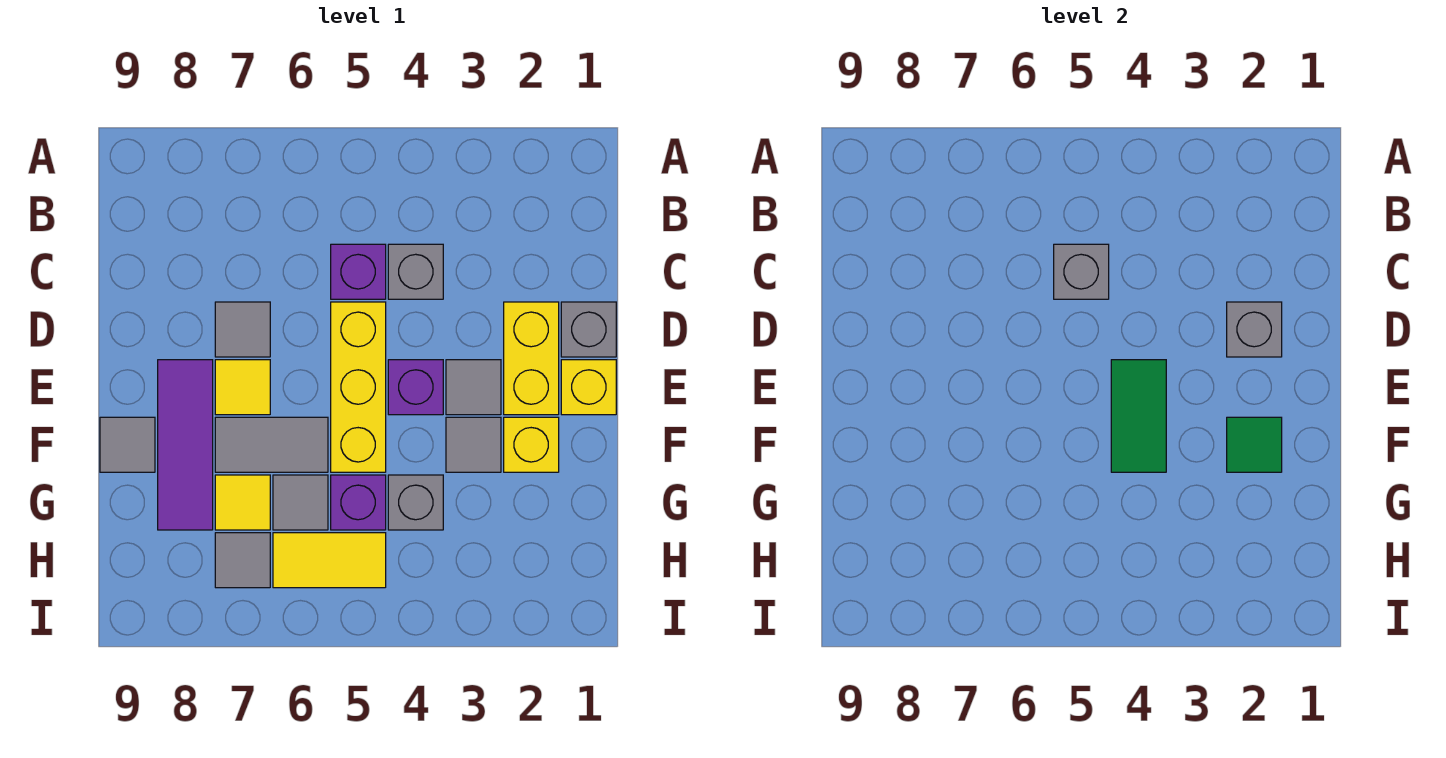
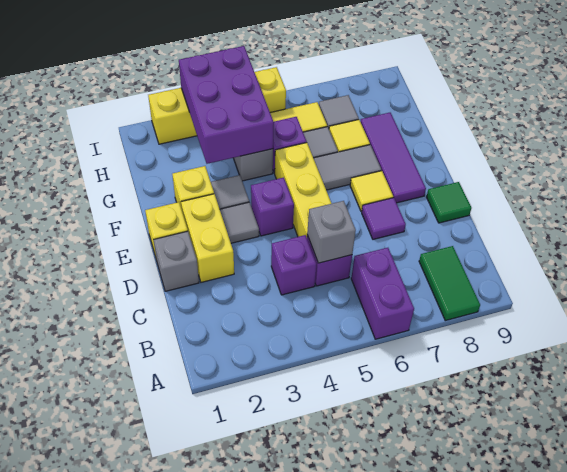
none -> purple 1x2 brick [351,248,414,339]
grey 1x1 brick [388,244,443,299] -> purple 1x1 brick [271,235,316,295]
grey 1x1 brick [1227,302,1282,357] -> none
grey 1x1 tile [215,302,270,357] -> purple 1x1 tile [362,198,406,239]
green 1x2 tile [1111,360,1166,472] -> green 1x2 tile moved to [419,246,480,321]
green 1x1 tile [1227,417,1282,472] -> green 1x1 tile moved to [427,182,471,223]
grey 1x1 tile [100,417,155,472] -> none
none -> purple 2x3 brick [179,46,274,164]
none -> yellow 1x4 brick [148,67,286,144]

